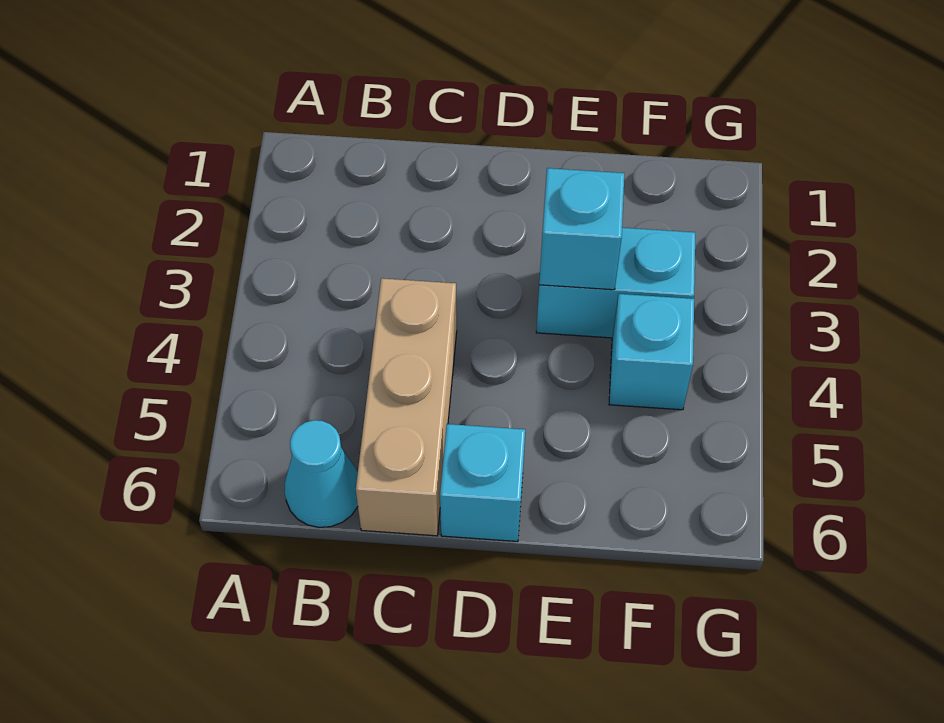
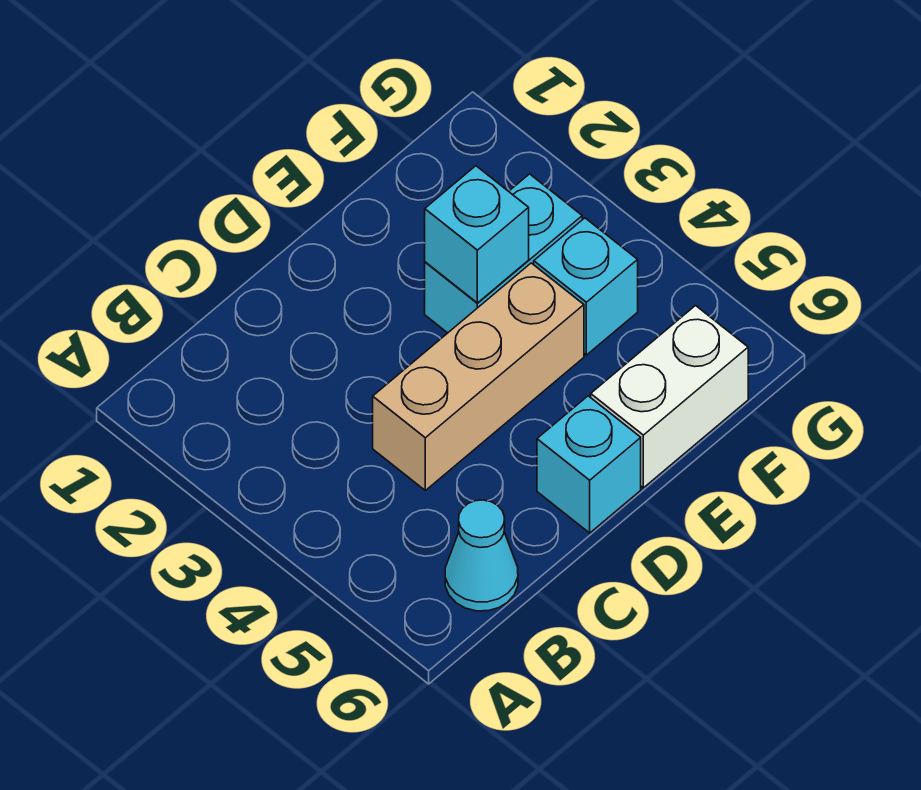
tan 1x3 brick [356,278,457,536] -> tan 1x3 brick turned to [373,263,584,490]
none -> white 1x2 brick [591,306,748,488]

